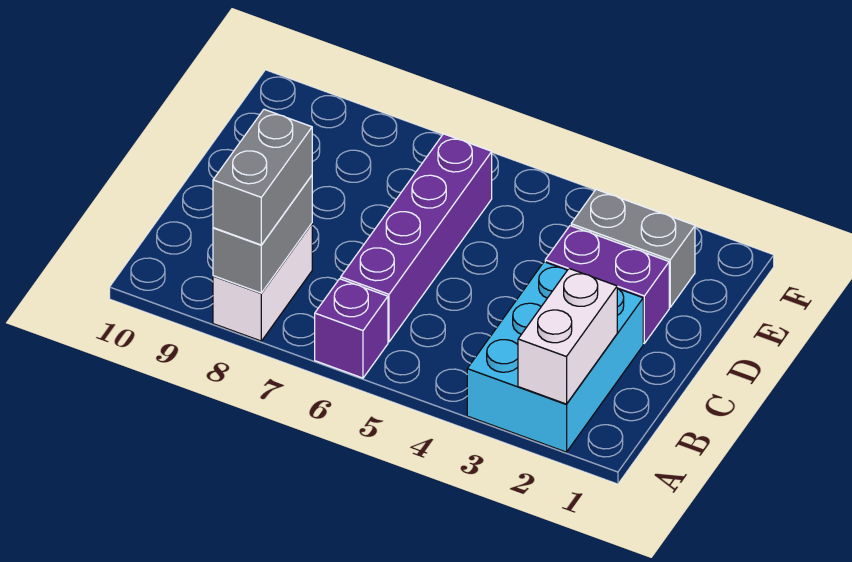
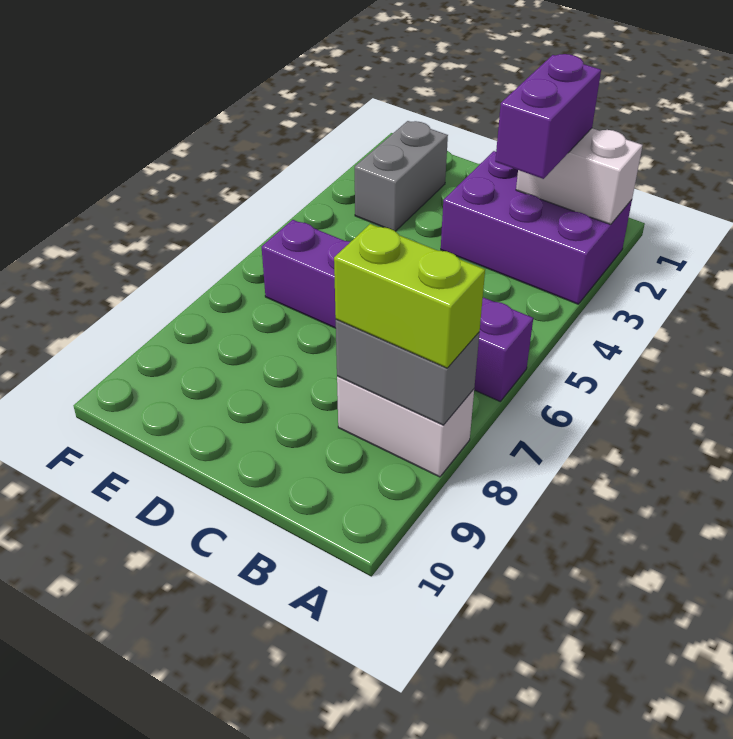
cyan 2x3 brick [467,262,643,452] -> purple 2x3 brick [441,151,632,304]
grey 1x2 brick [213,109,312,245] -> lime 1x2 brick [334,224,485,368]
purple 1x2 brick [545,226,669,343] -> purple 1x2 brick moved to [495,54,601,179]

